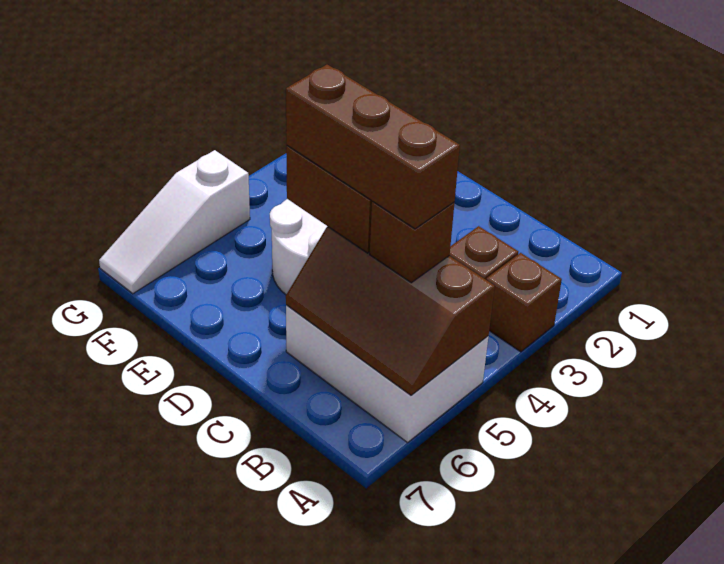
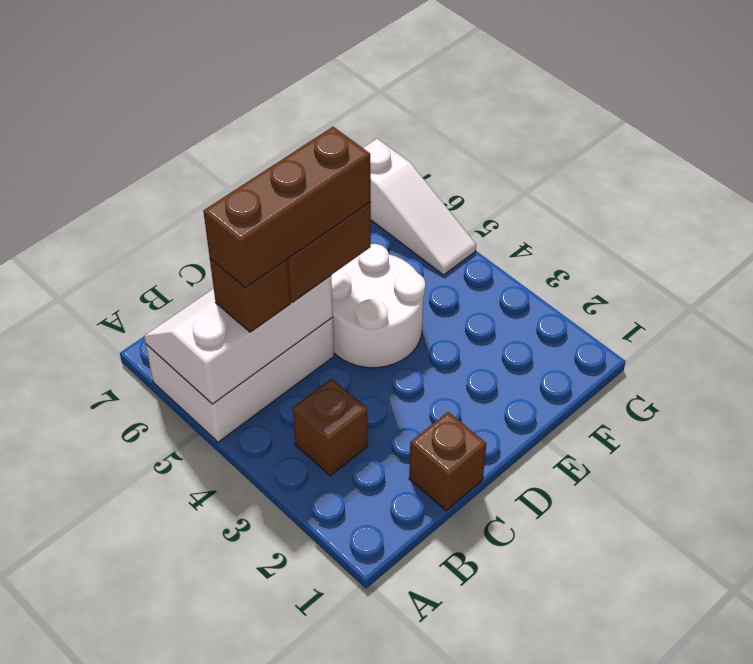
brown 1x1 brick [486,253,562,352] -> brown 1x1 brick moved to [409,412,487,511]
brown 2x3 slope [286,227,495,395] -> white 2x3 slope [144,276,333,404]
white 1x3 slope [99,150,250,294] -> white 1x3 slope turned to [363,139,476,275]

